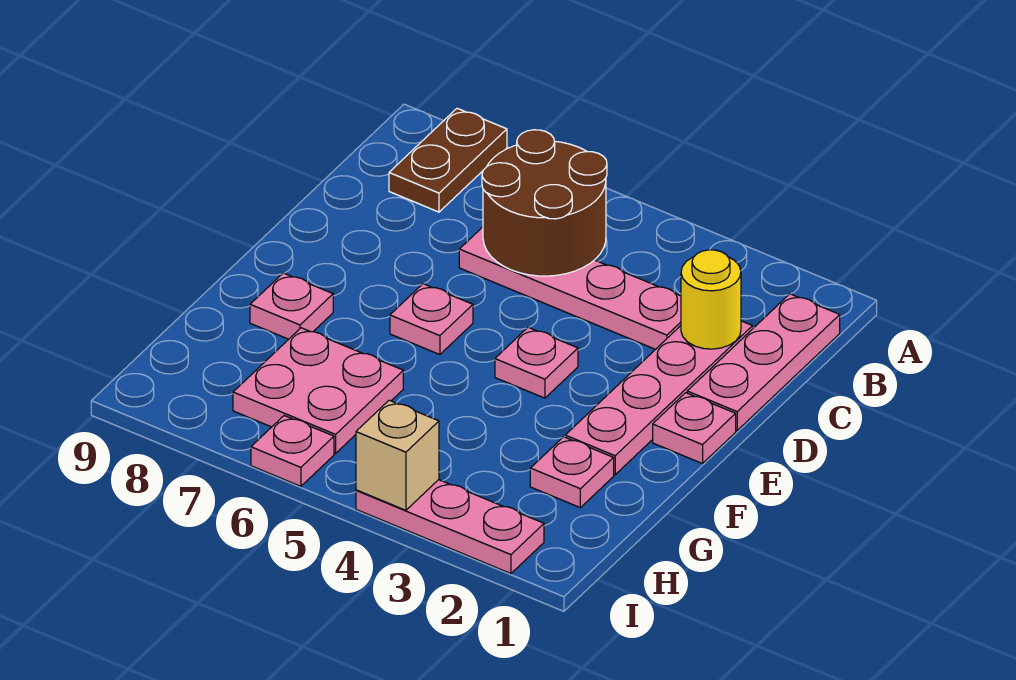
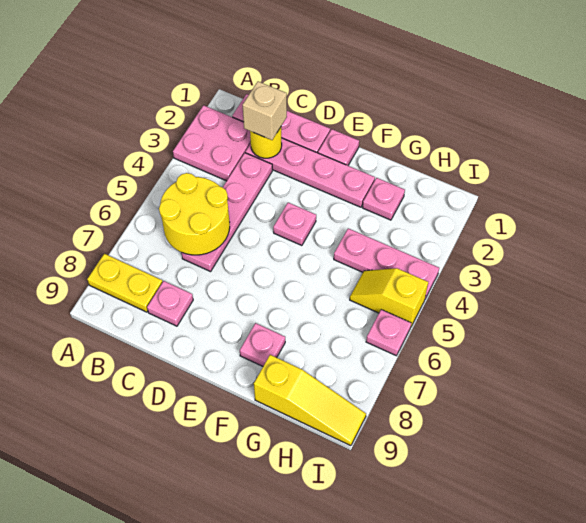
brown 1x2 plate [389,108,507,212] -> yellow 1x2 plate [87,254,162,312]
brown 2x2 round brick [482,130,607,276] -> yellow 2x2 round brick [159,173,230,255]
pink 1x1 plate [390,284,473,355] -> pink 1x1 plate moved to [147,281,193,326]
pink 2x2 plate [233,328,403,453] -> pink 2x2 plate moved to [173,105,251,181]
none -> yellow 1x3 slope [254,355,366,446]
none -> yellow 1x2 slope [350,268,428,326]
pink 1x3 plate [356,480,544,574] -> pink 1x3 plate turned to [334,228,439,299]
tan 1x1 brick [356,400,439,510] -> tan 1x1 brick moved to [243,81,287,140]

